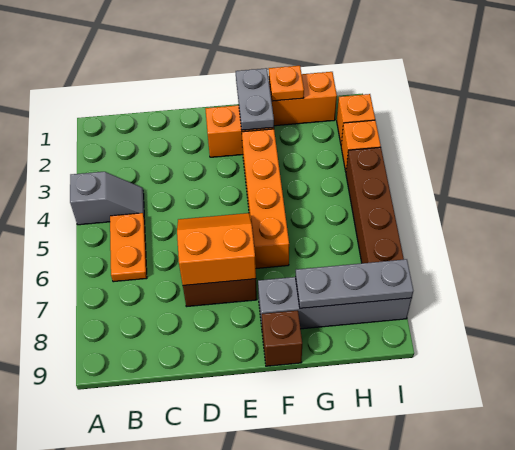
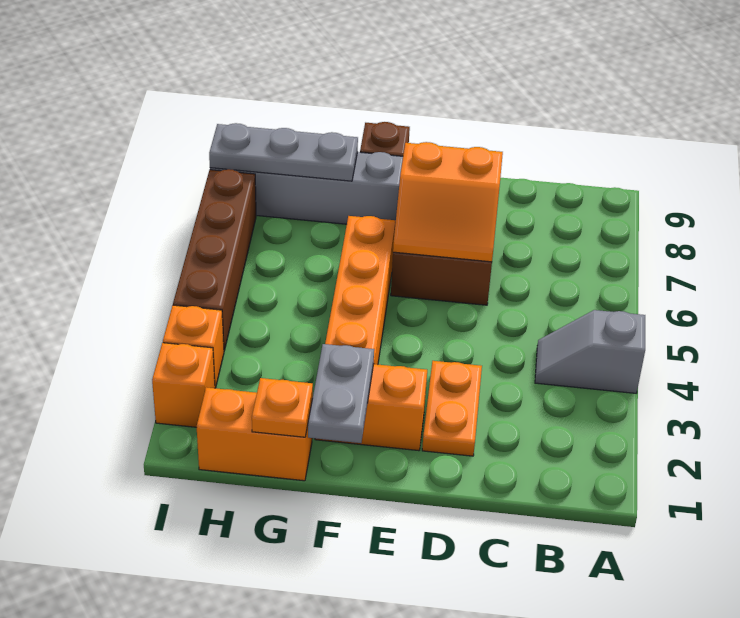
orange 1x2 plate [110,213,147,282] -> orange 1x2 plate moved to [422,361,482,456]

